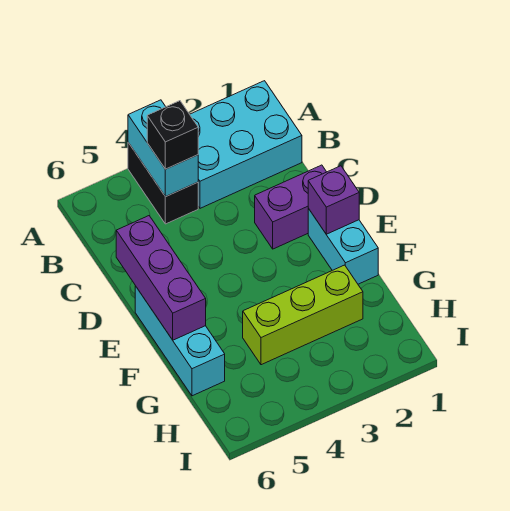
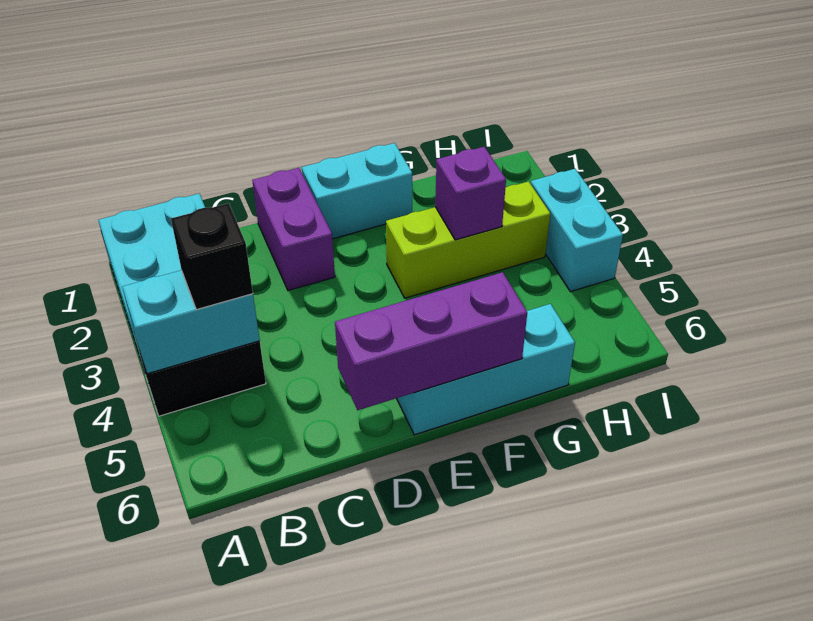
purple 1x1 brick [308,166,359,234] -> purple 1x1 brick moved to [435,147,506,240]
lime 1x3 brick [243,265,363,365] -> lime 1x3 brick turned to [386,181,550,298]
none -> cyan 1x2 brick [531,169,623,292]

